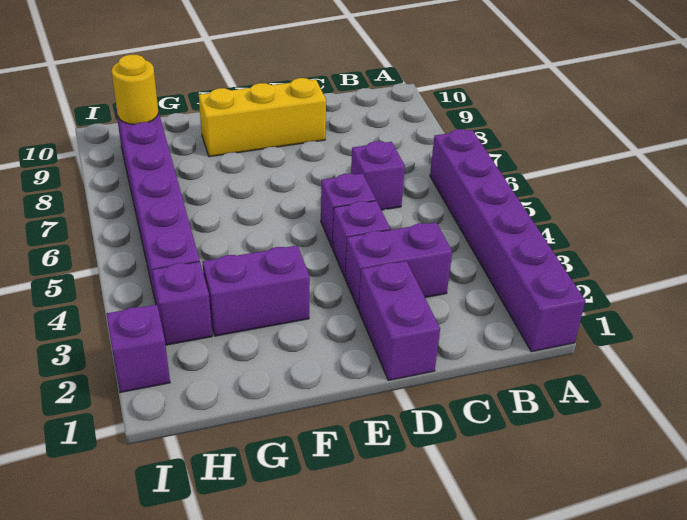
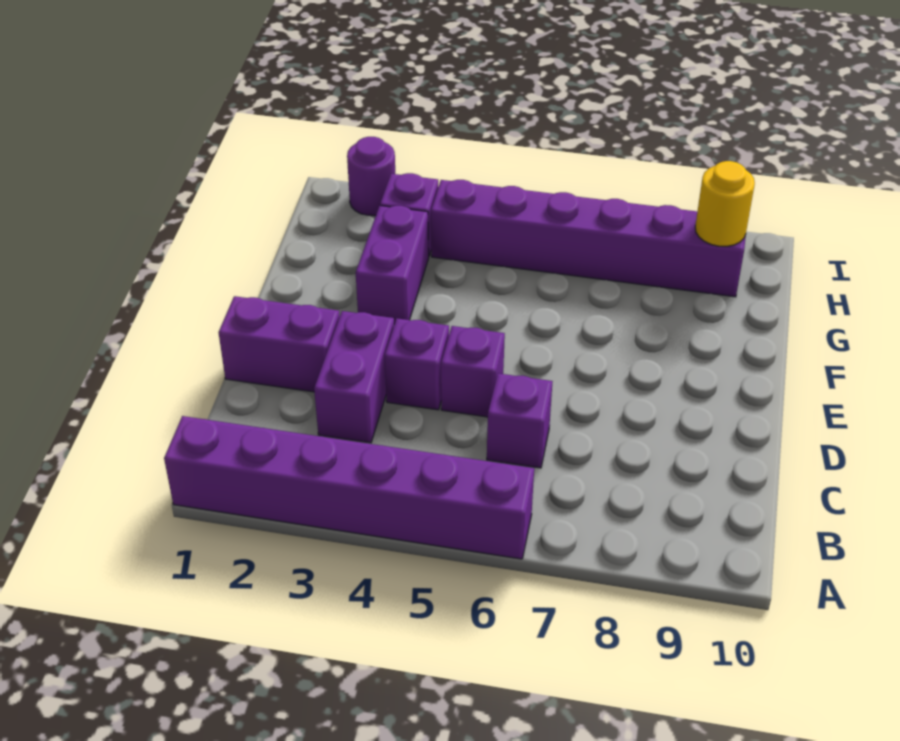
yellow 1x3 brick [199,78,326,157] -> none
purple 1x1 brick [106,305,170,393] -> purple 1x1 round brick [347,137,395,216]

